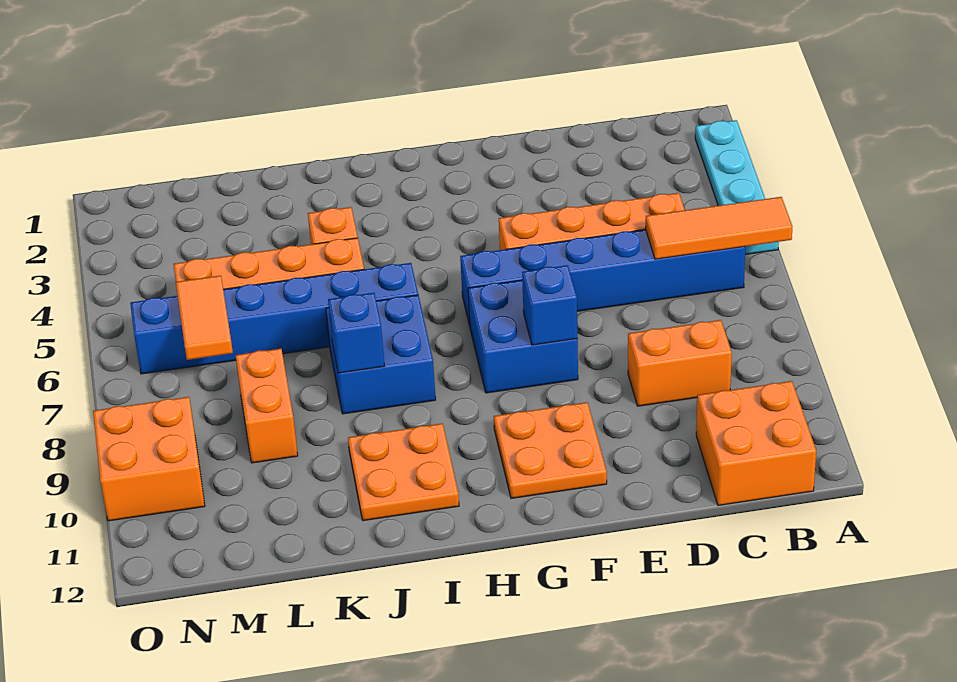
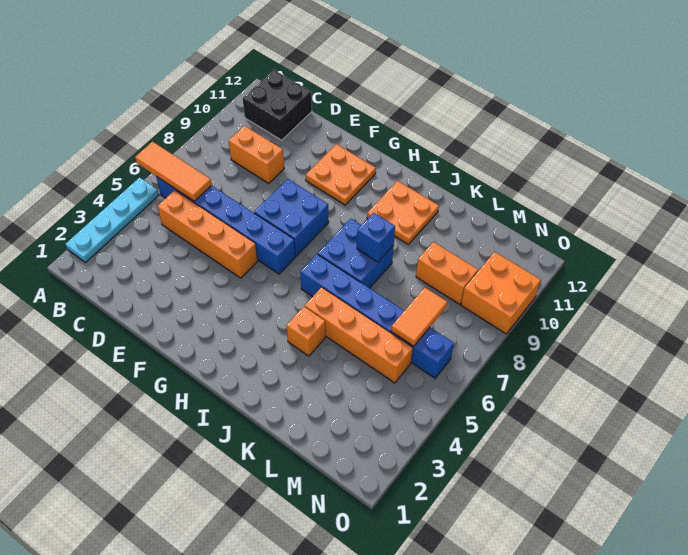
orange 2x2 brick [696,381,816,506] -> black 2x2 brick [243,70,312,140]
blue 1x1 brick [522,265,578,345] -> none
orange 1x2 brick [236,349,298,463] -> orange 1x2 brick turned to [416,242,478,304]

